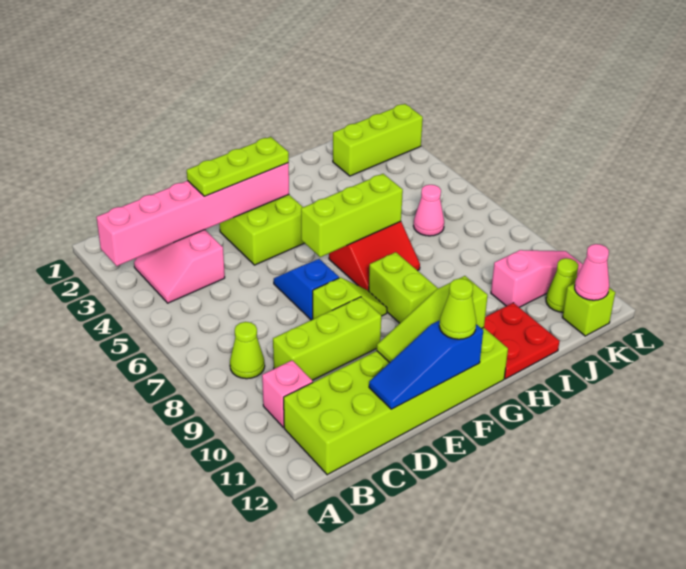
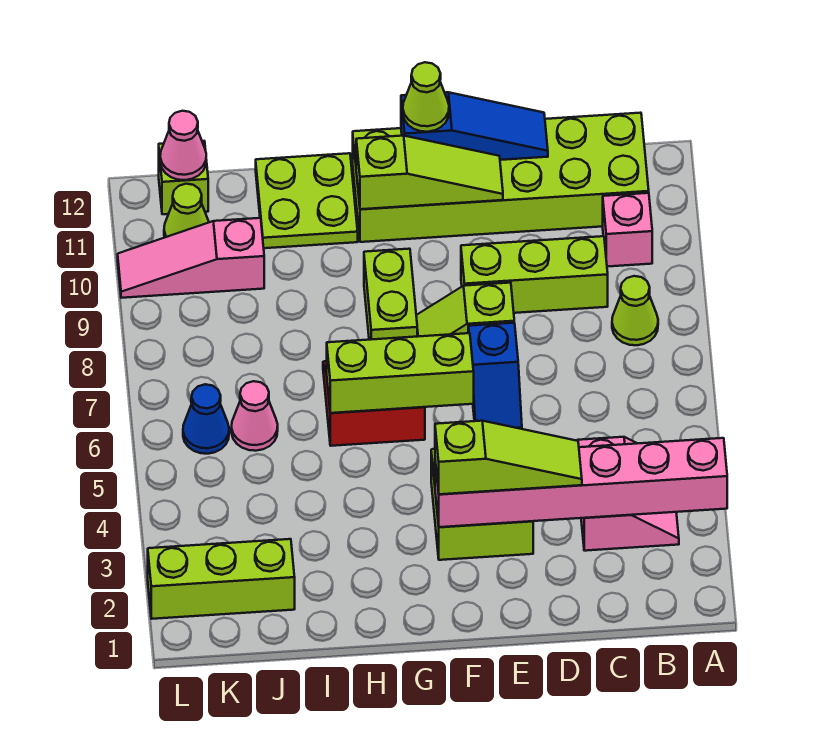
lime 1x3 plate [187,137,289,196] -> lime 1x3 slope [435,421,582,494]
red 2x2 plate [484,303,560,379] -> lime 2x2 plate [256,153,358,248]
none -> blue 1x1 cone [183,384,229,454]

